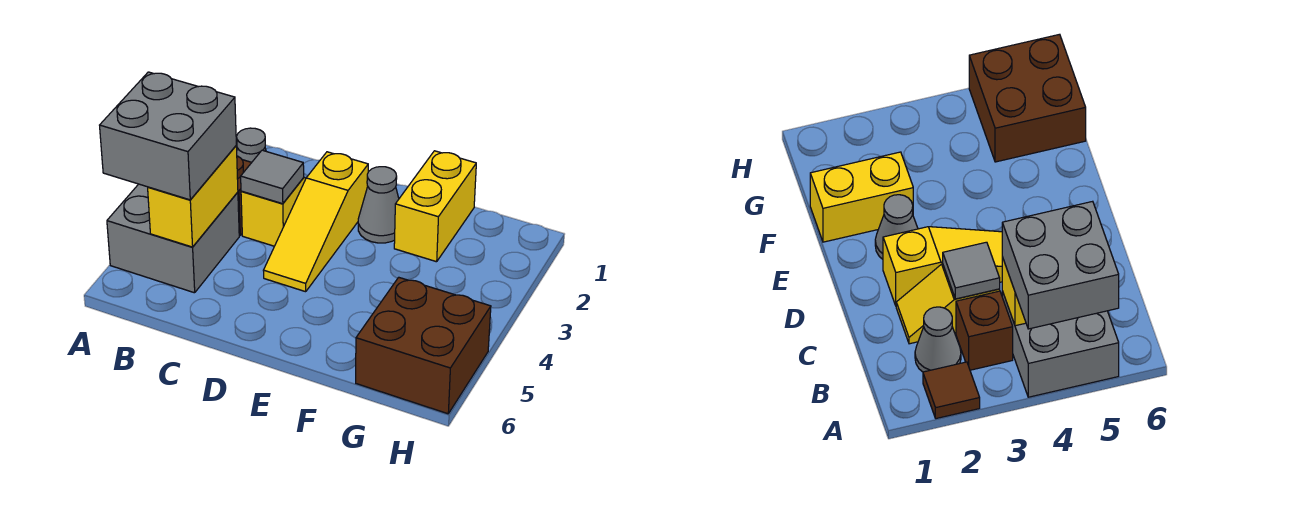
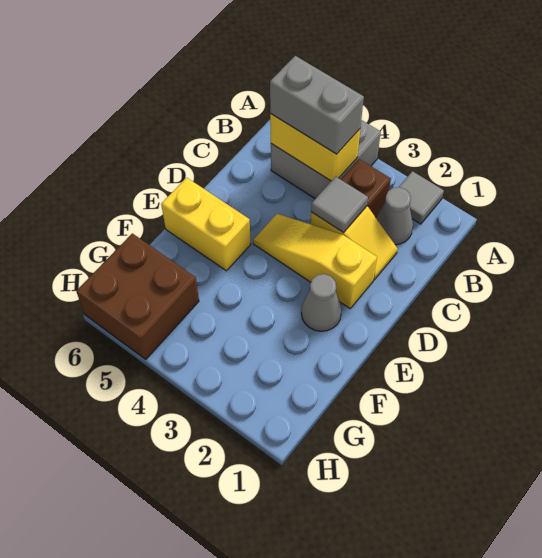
brown 1x1 tile [923,362,980,419] -> grey 1x1 tile [399,171,444,224]
grey 2x2 brick [100,72,236,200] -> grey 1x2 brick [270,56,364,154]
yellow 1x2 brick [394,151,476,262] -> yellow 1x2 brick moved to [161,178,251,271]

